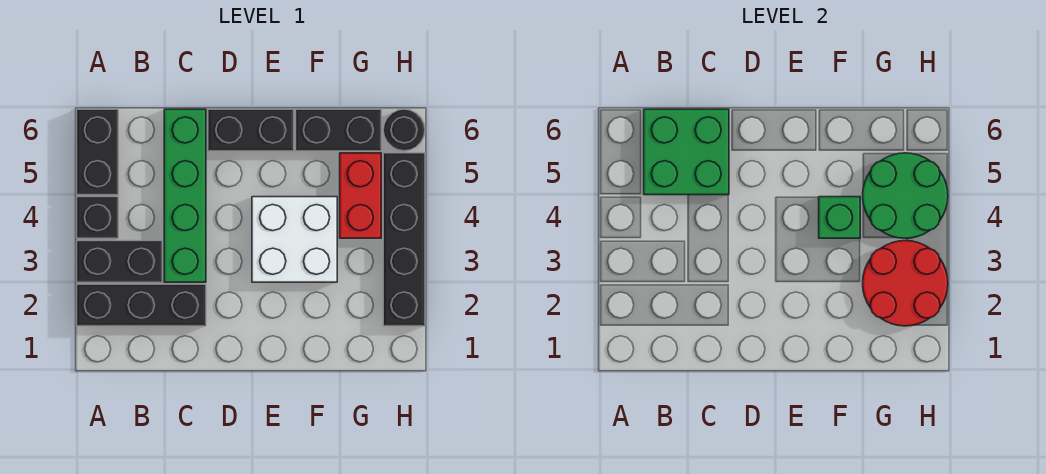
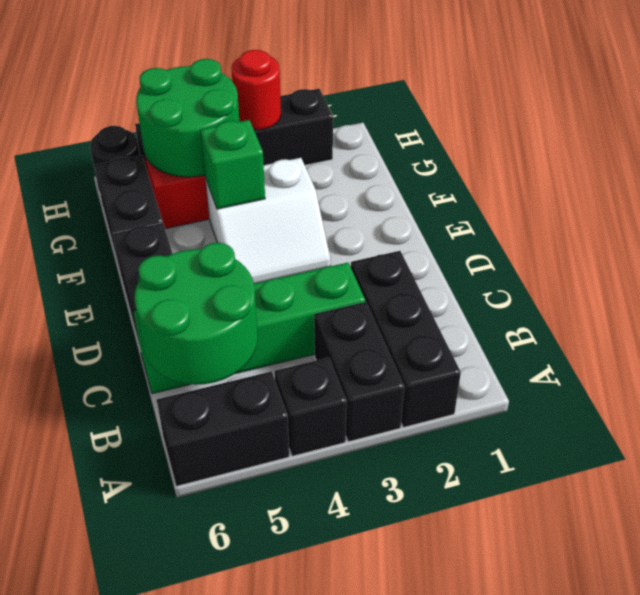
green 2x2 brick [644,109,729,195] -> green 2x2 round brick [134,243,258,385]
white 2x2 brick [252,197,337,282] -> white 2x2 slope [205,158,331,284]
red 2x2 round brick [863,241,948,326] -> red 1x1 round brick [232,50,281,130]

